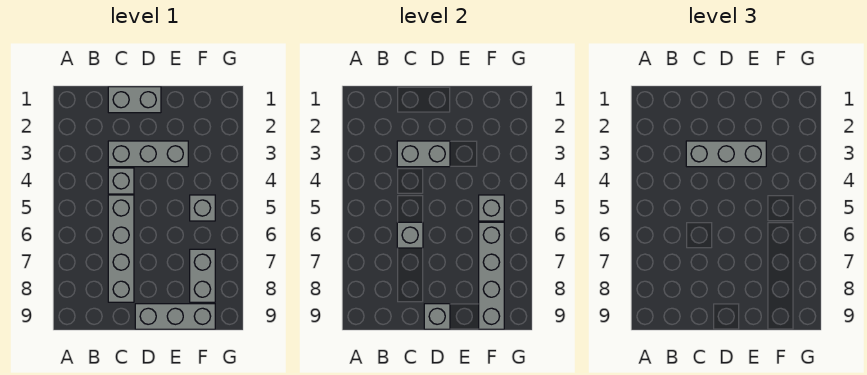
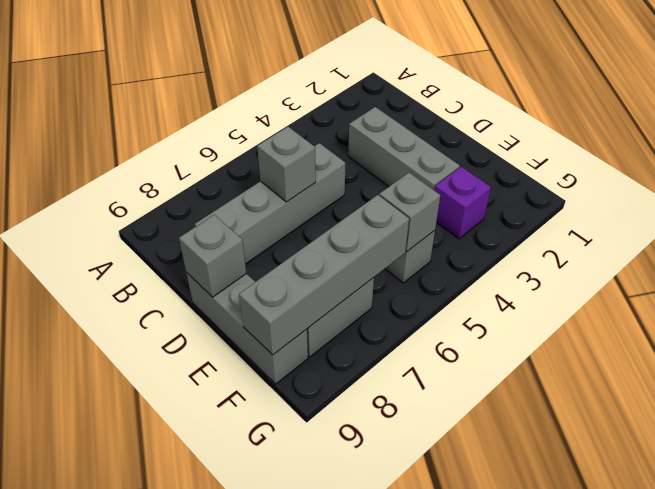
grey 1x2 brick [108,87,161,113] -> none
grey 1x2 brick [397,141,450,167] -> none
grey 1x3 brick [686,141,766,167] -> none
grey 1x1 brick [108,168,134,194] -> none
none -> purple 1x1 brick [435,167,491,239]

